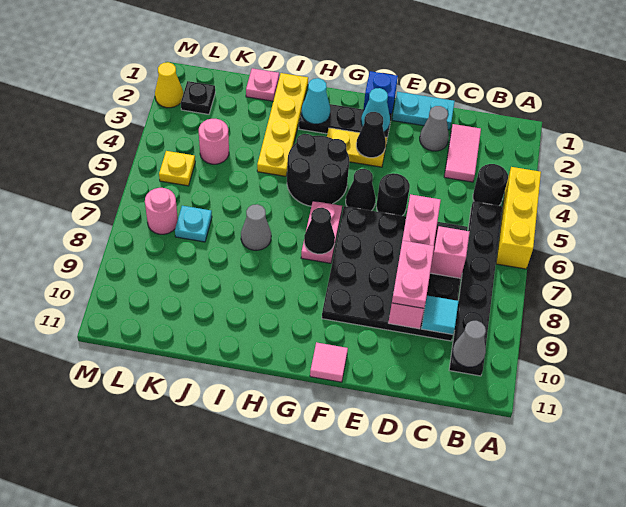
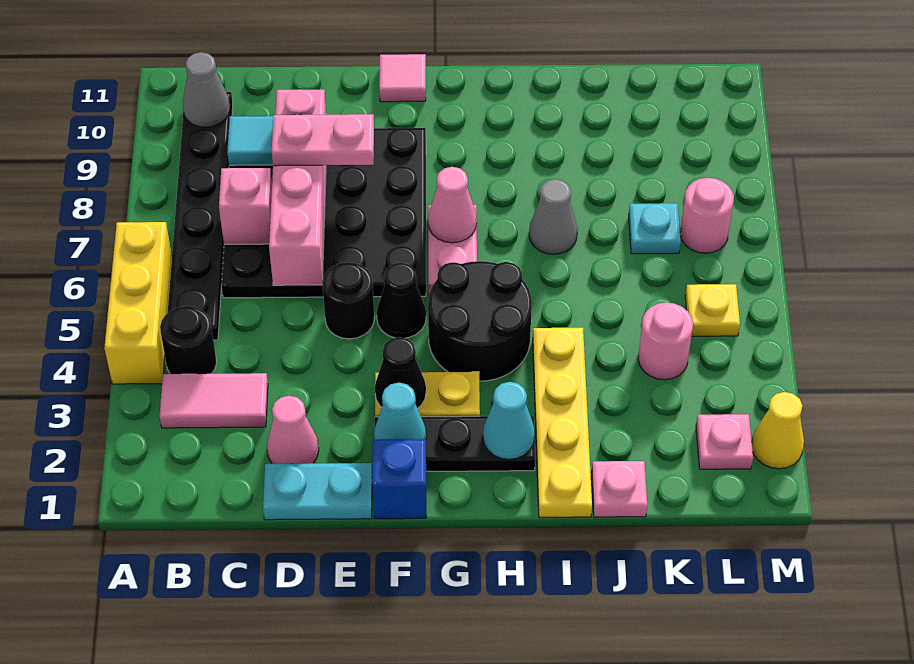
pink 1x2 tile [444,124,481,182] -> pink 1x2 tile turned to [159,373,268,428]
grey 1x1 cone [420,106,449,151] -> pink 1x1 cone [267,396,319,464]
pink 1x2 plate [392,241,434,308] -> pink 1x2 plate turned to [272,114,374,166]
black 1x1 cone [304,208,335,254] -> pink 1x1 cone [428,167,477,243]
black 1x1 plate [181,81,215,114] -> pink 1x1 plate [696,414,753,469]

